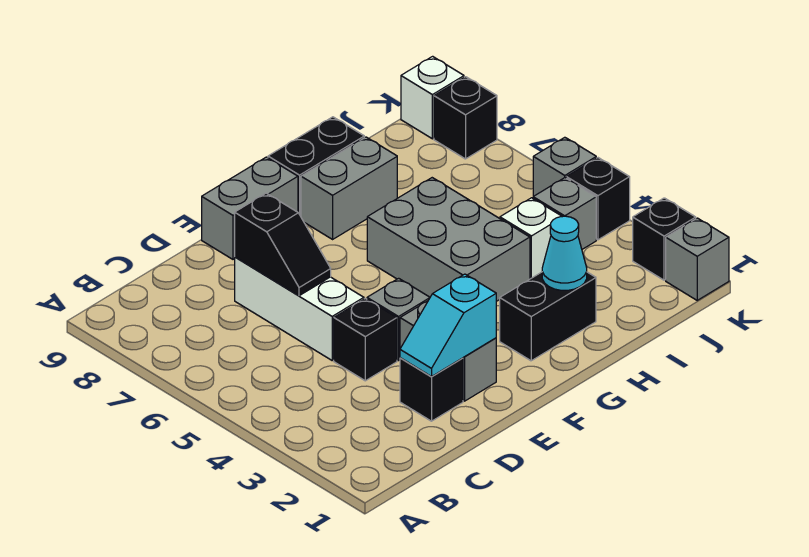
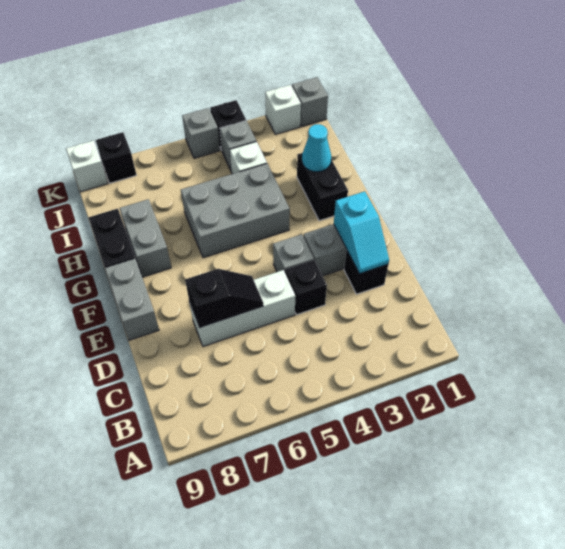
black 1x1 brick [633,198,696,280] -> white 1x1 brick [265,85,301,134]

